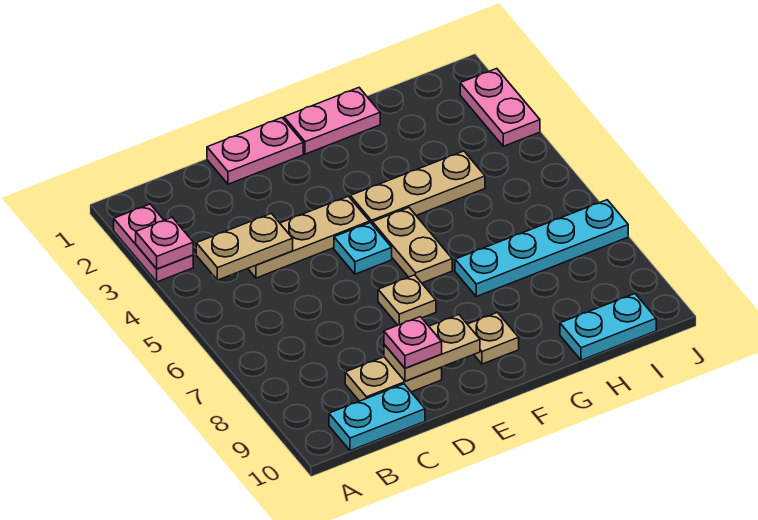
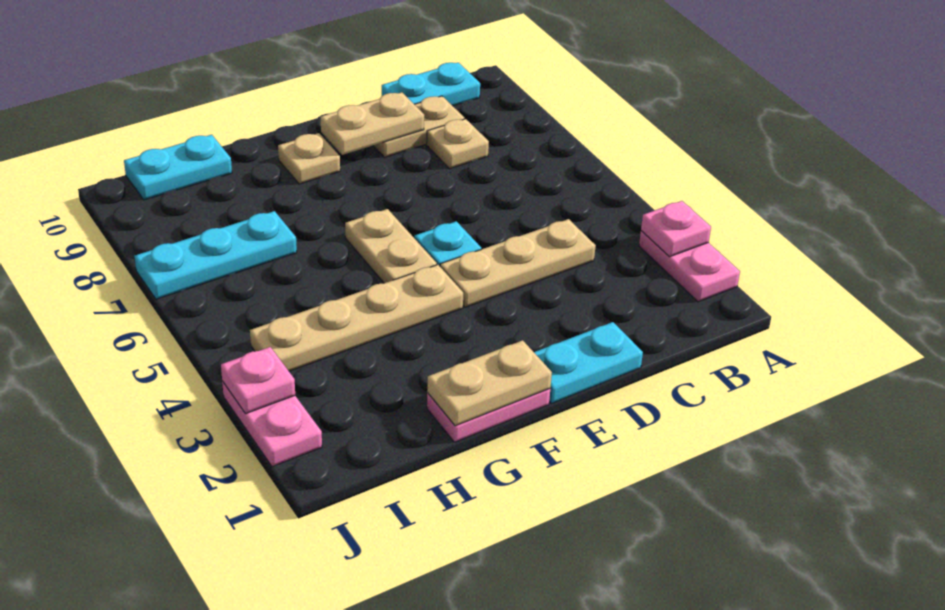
tan 1x2 plate [196,213,293,280] -> tan 1x2 plate moved to [427,340,552,426]
pink 1x2 plate [207,118,303,184] -> cyan 1x2 plate [534,322,643,404]
pink 1x1 plate [384,317,442,368] -> pink 1x1 plate moved to [221,347,295,414]
tan 1x1 plate [378,275,436,325] -> tan 1x1 plate moved to [427,119,489,169]
tan 1x3 plate [350,151,485,223] -> tan 1x4 plate [250,265,463,371]
cyan 1x4 plate [455,200,628,296] -> cyan 1x3 plate [135,211,297,299]

